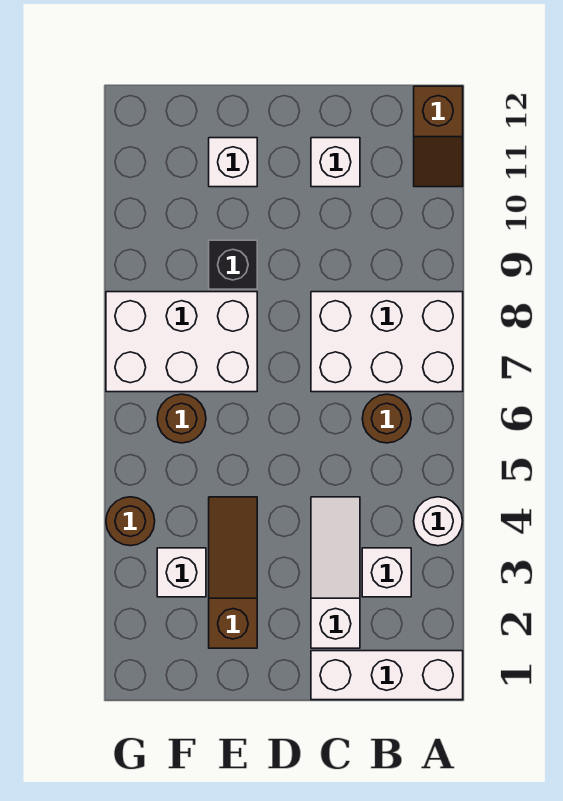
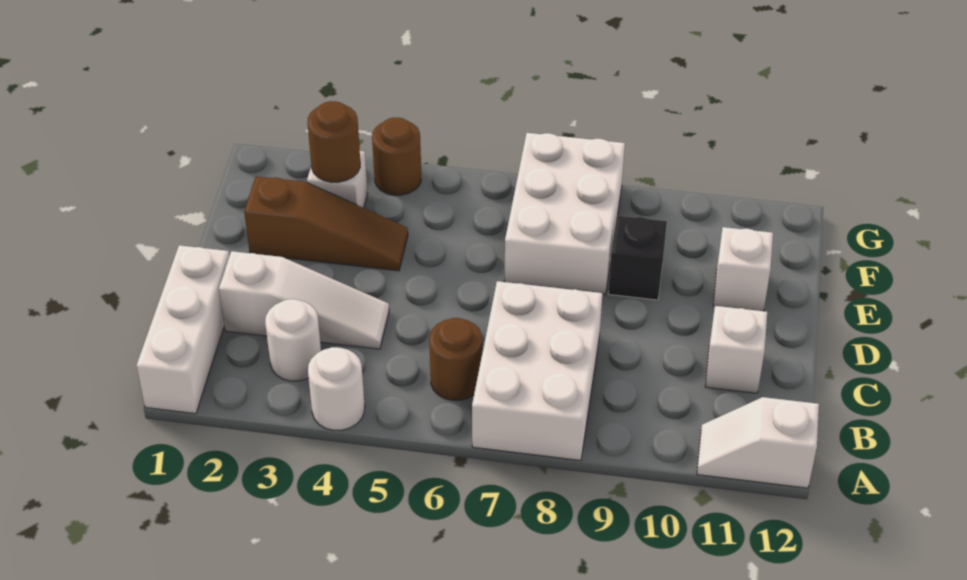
brown 1x2 slope [414,86,463,187] -> white 1x2 slope [697,397,819,488]
white 1x1 brick [362,548,411,597] -> white 1x1 round brick [265,299,321,381]
brown 1x1 round brick [157,394,206,443] -> brown 1x1 round brick moved to [308,101,360,182]

